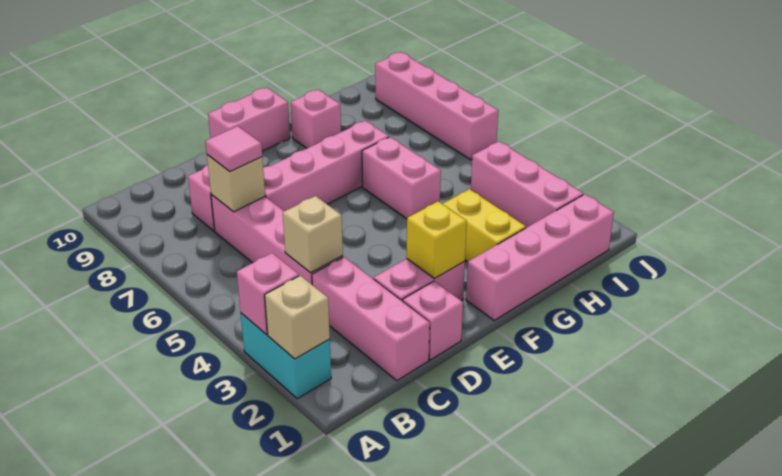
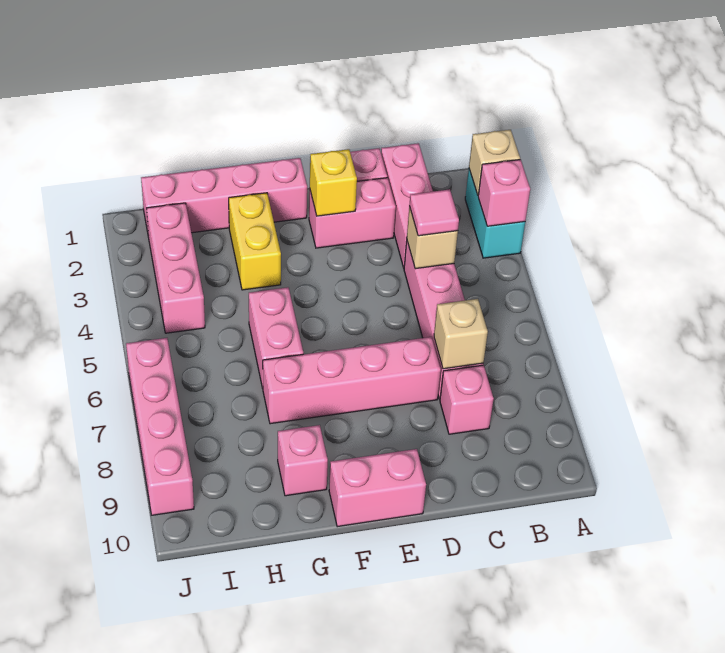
pink 1x1 tile [205,126,262,171] -> pink 1x1 tile moved to [409,189,459,236]

